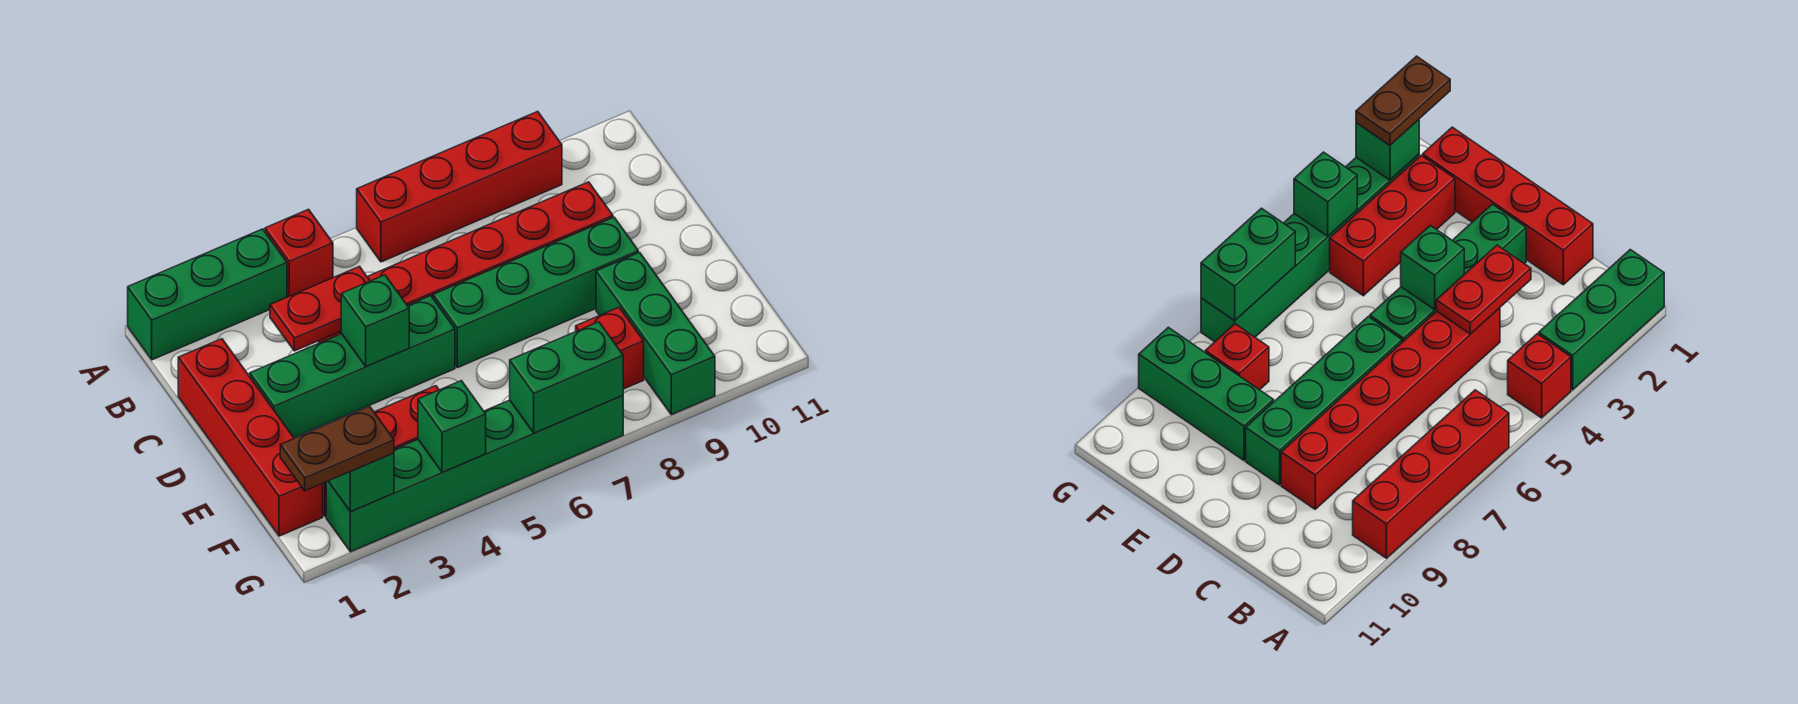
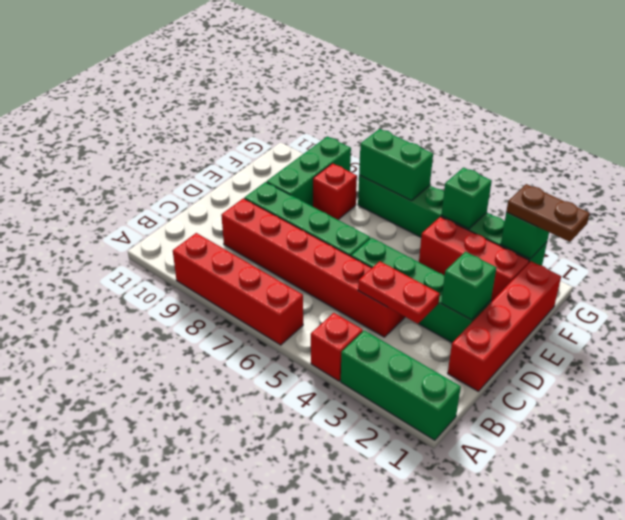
green 1x1 brick [341,275,409,366] -> green 1x1 brick moved to [441,252,496,320]

